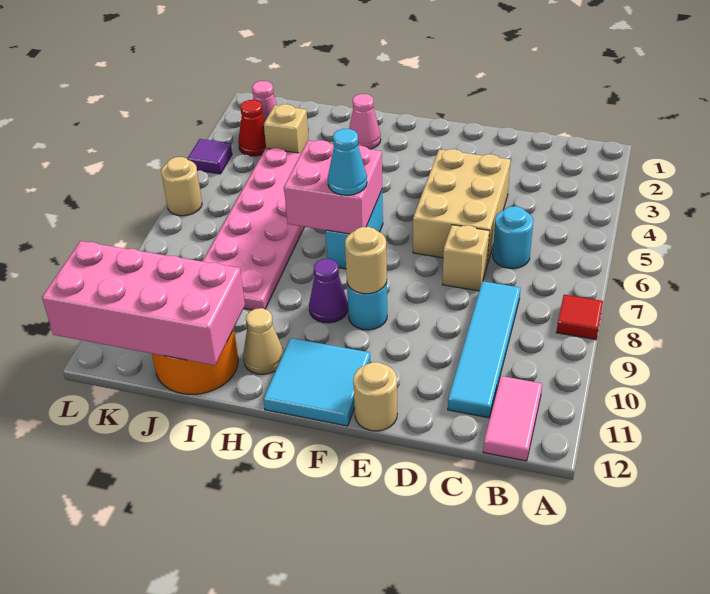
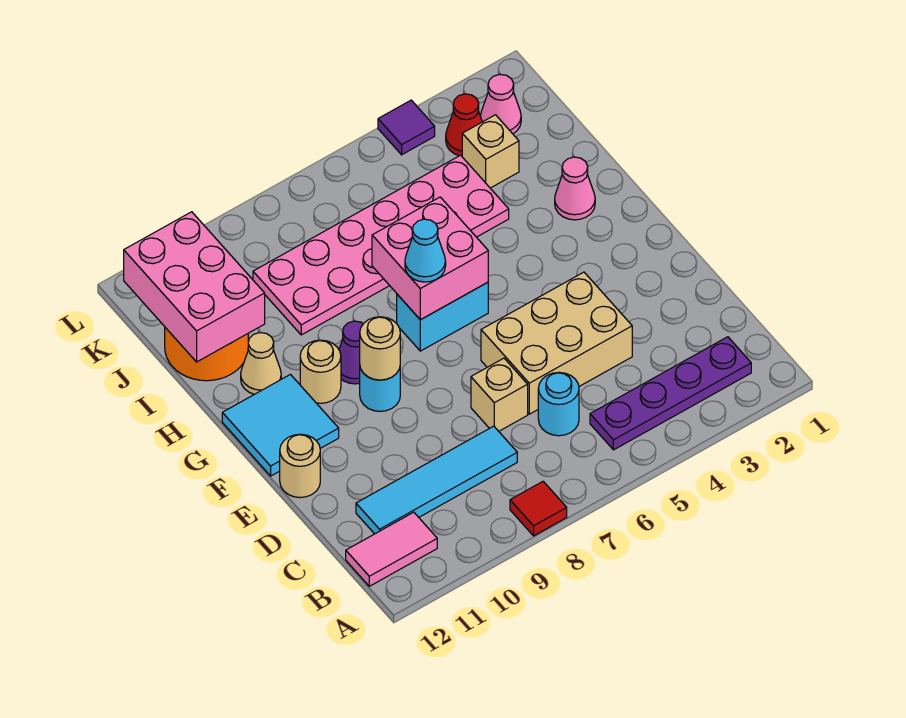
none -> purple 1x4 plate [590,337,751,450]
pink 2x4 brick [42,241,245,365] -> pink 2x3 brick [124,212,265,362]
tan 1x1 round brick [161,157,202,216] -> tan 1x1 round brick moved to [300,340,341,403]

